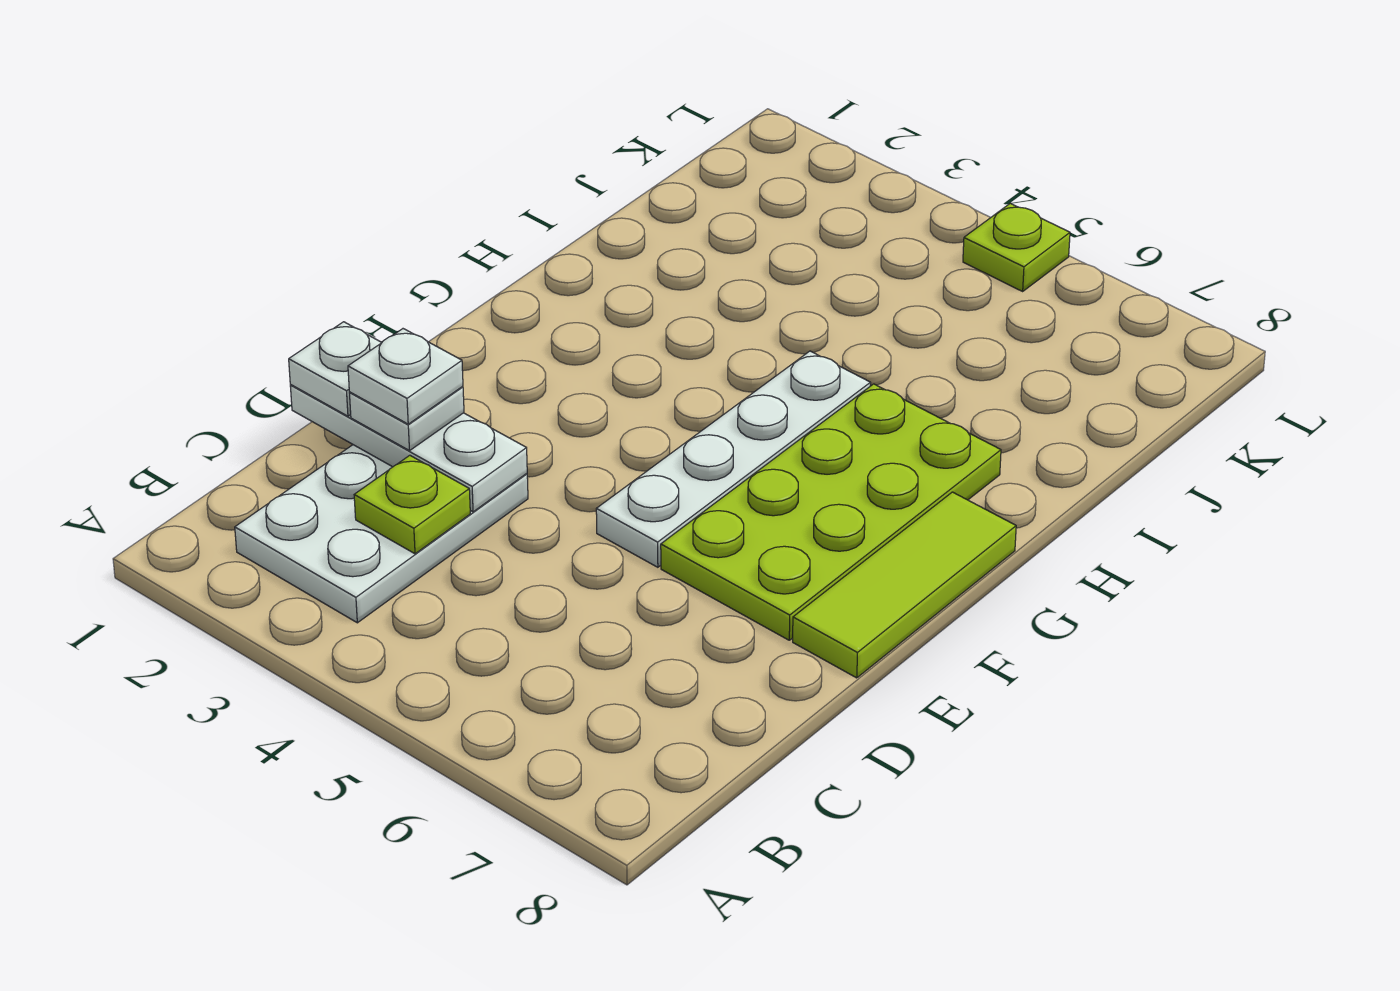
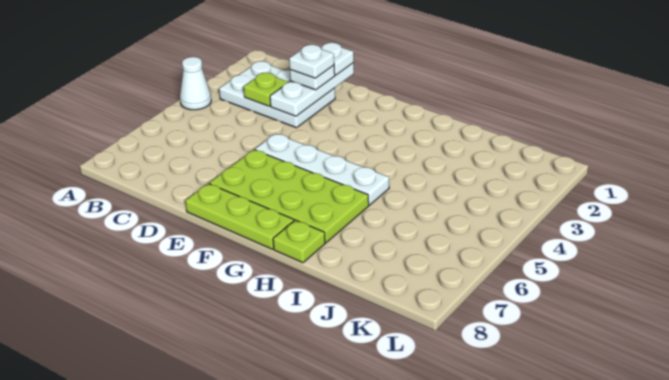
none -> white 1x1 cone [180,57,211,110]
lime 1x3 tile [793,492,1016,678] -> lime 1x3 plate [185,183,294,249]
lime 1x1 plate [963,203,1070,291] -> lime 1x1 plate moved to [273,220,325,263]

